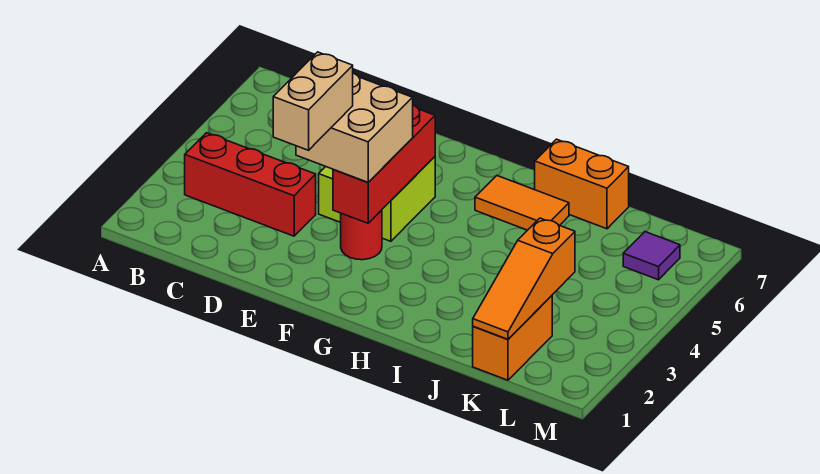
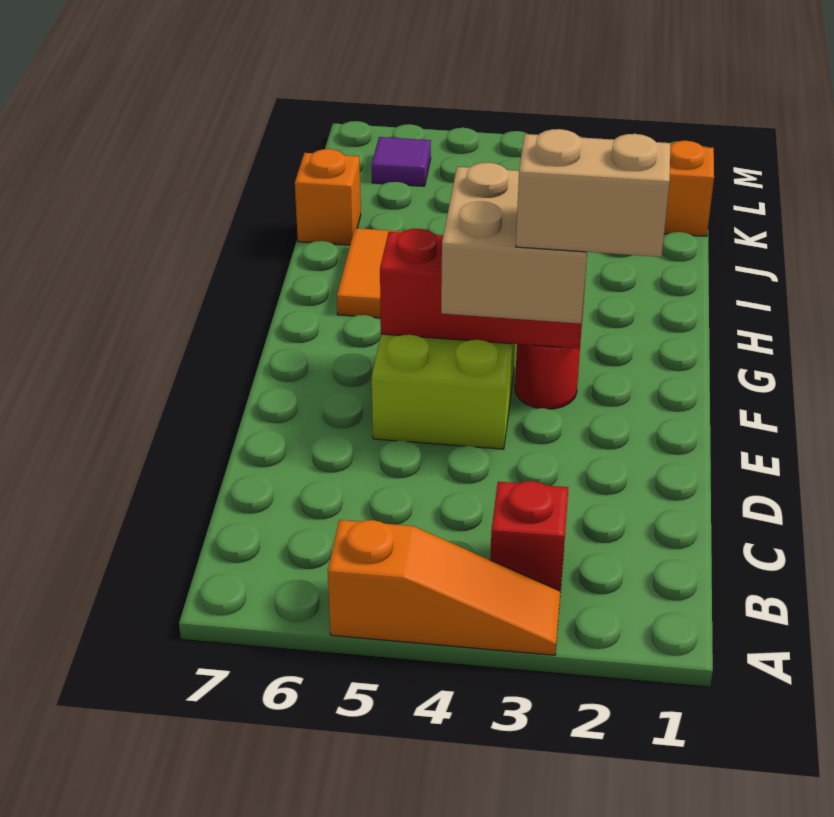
red 1x3 brick [185,133,316,236] -> red 1x1 brick [490,481,568,591]
orange 1x2 brick [535,139,629,229] -> orange 1x1 brick [295,149,361,245]
orange 1x3 slope [473,218,575,339] -> orange 1x3 slope moved to [328,520,560,655]

